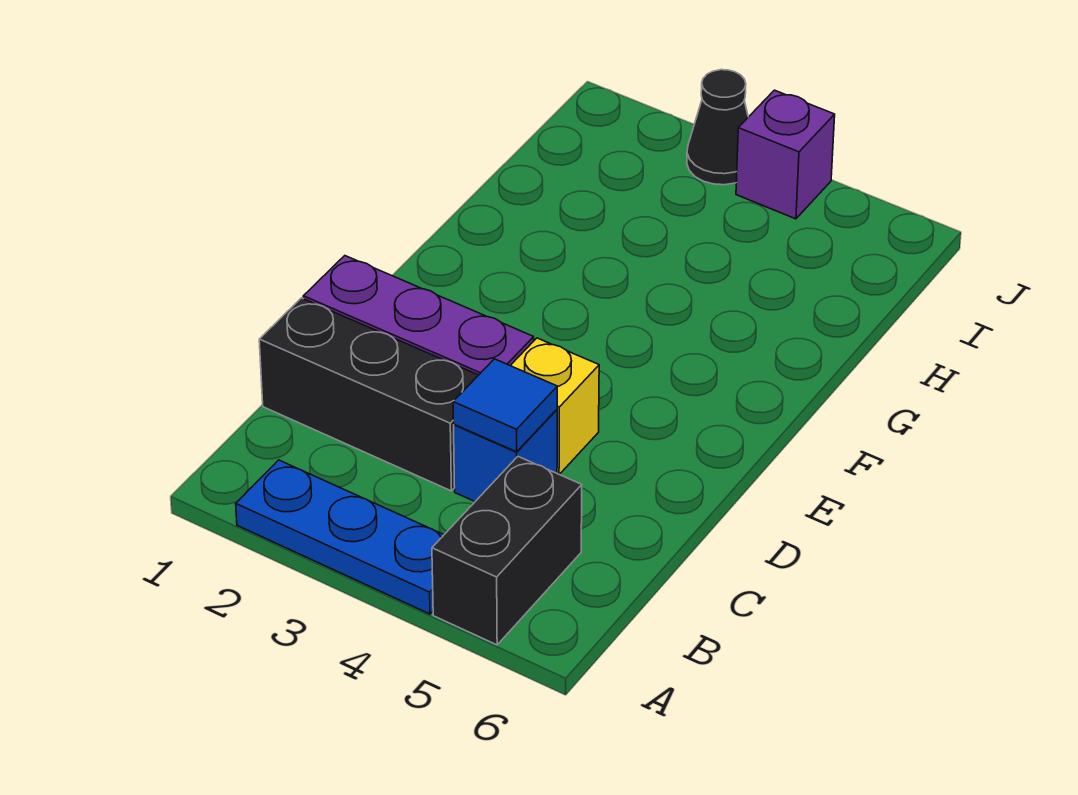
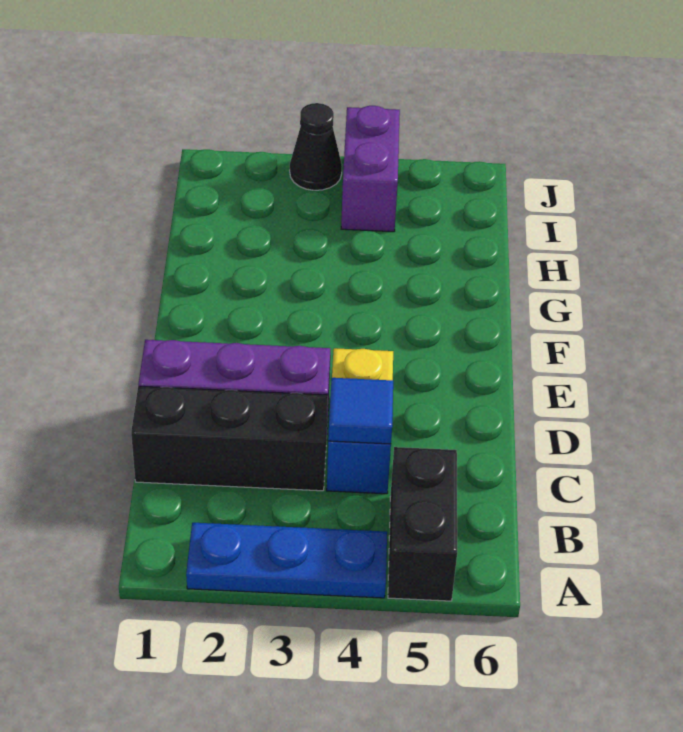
purple 1x1 brick [736,90,835,219] -> purple 1x2 brick [341,106,400,232]

